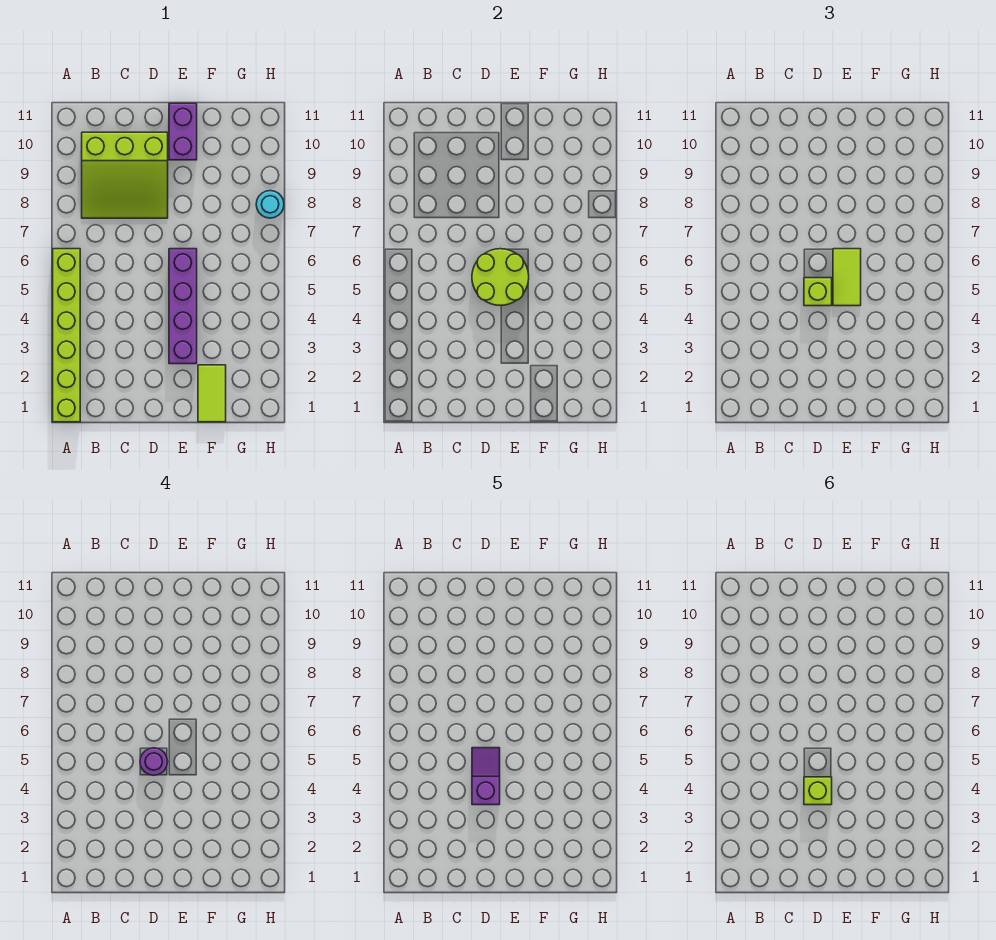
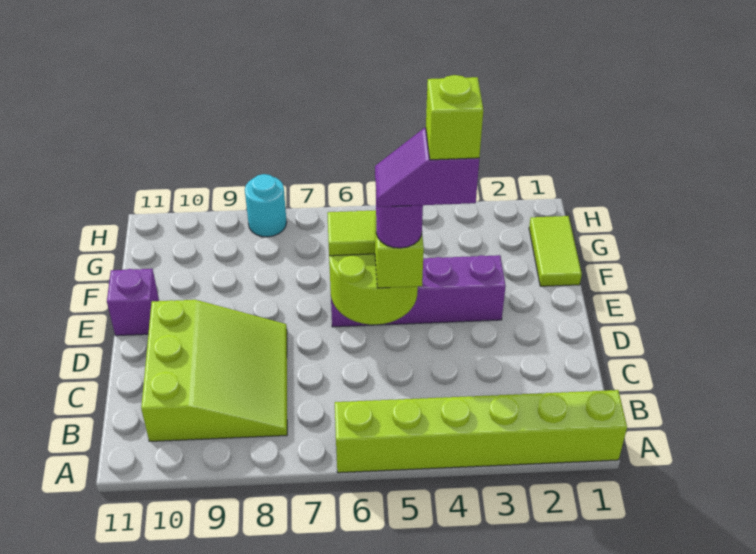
purple 1x2 brick [169,103,197,160] -> purple 1x1 brick [107,269,159,336]
lime 1x2 tile [198,365,226,422] -> lime 1x2 tile turned to [529,216,582,286]

